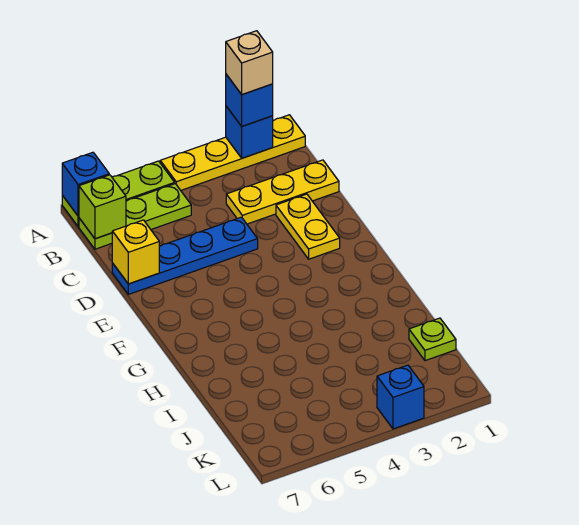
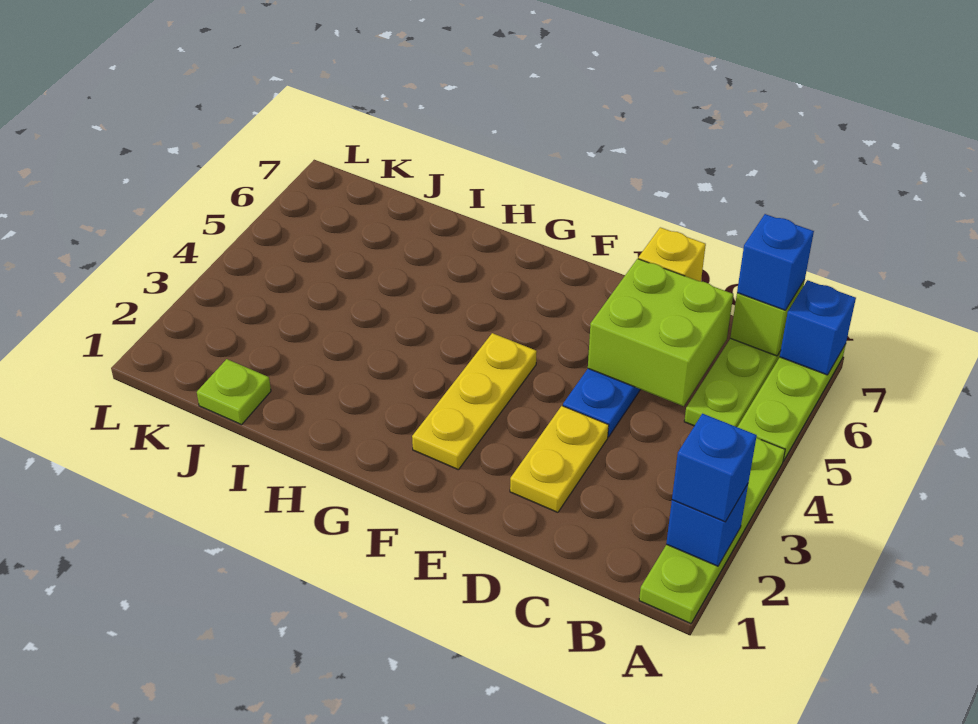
yellow 1x4 plate [160,115,305,190] -> lime 1x4 plate [639,438,785,624]
tan 1x1 brick [226,31,273,95] -> none
yellow 1x3 plate [226,160,339,224] -> yellow 1x3 plate moved to [412,333,537,470]
none -> lime 2x2 brick [588,259,733,406]
yellow 1x2 plate [276,194,340,259] -> yellow 1x2 plate turned to [510,406,609,512]
blue 1x1 brick [377,365,424,429] -> blue 1x1 brick moved to [737,214,814,310]

